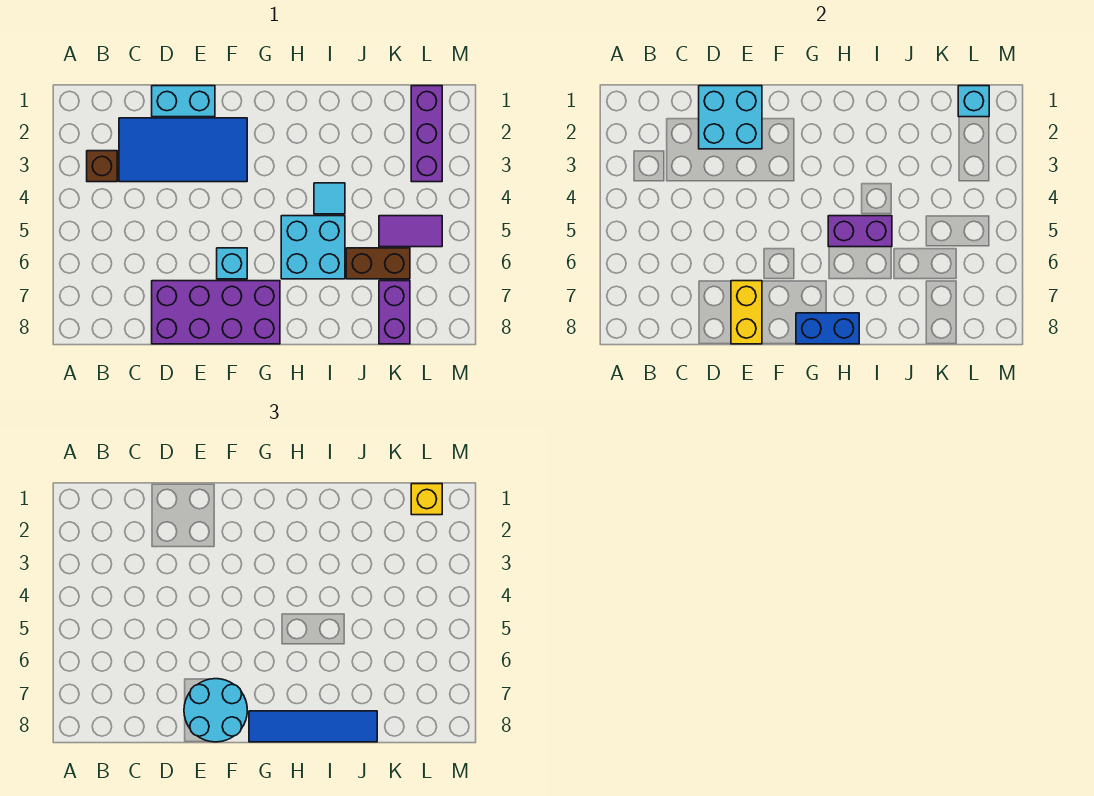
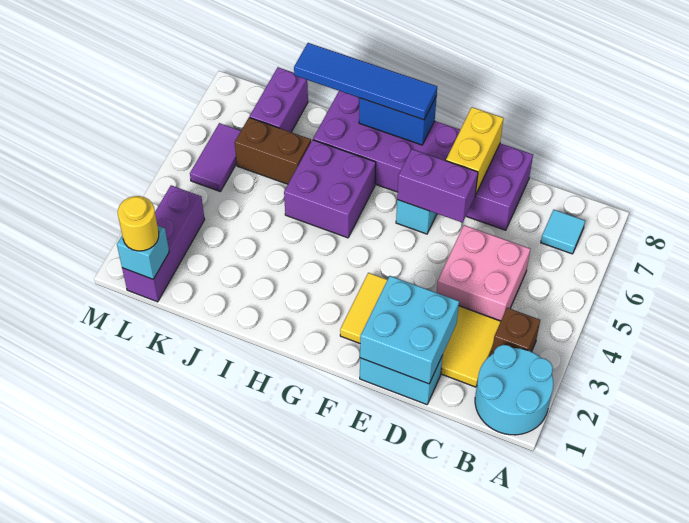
blue 2x4 tile [119,118,247,182] -> yellow 2x4 tile [340,273,501,387]
none -> pink 2x2 brick [437,225,530,321]
purple 2x4 brick [152,281,280,344] -> purple 2x6 brick [313,91,533,230]
cyan 2x2 round brick [184,679,247,742] -> cyan 2x2 round brick moved to [475,345,553,435]
cyan 2x2 brick [281,216,345,279] -> purple 2x2 brick [284,140,376,238]
purple 1x2 brick [828,216,892,247] -> purple 1x2 brick moved to [397,149,478,223]
cyan 1x1 tile [314,183,345,214] -> cyan 1x1 tile moved to [541,210,585,254]
purple 1x2 tile [379,216,442,247] -> purple 1x2 tile turned to [190,123,241,191]
yellow 1x1 brick [411,484,442,515] -> yellow 1x1 round brick [118,196,159,251]

